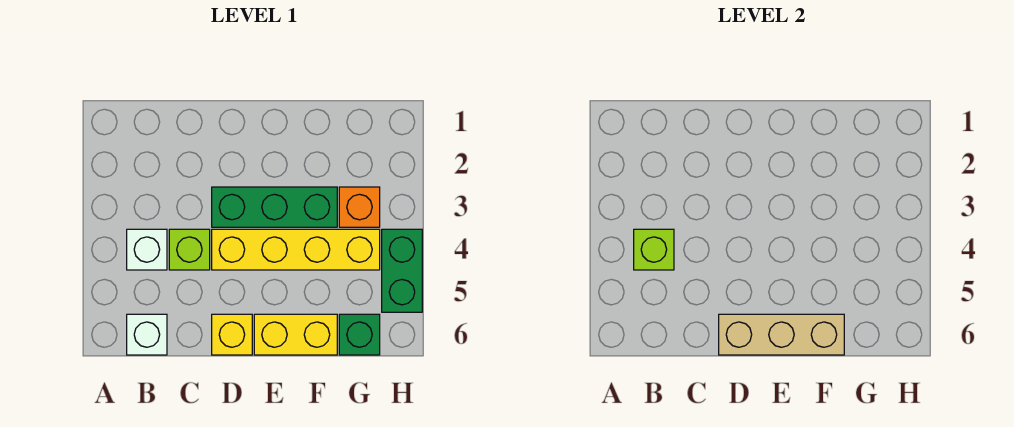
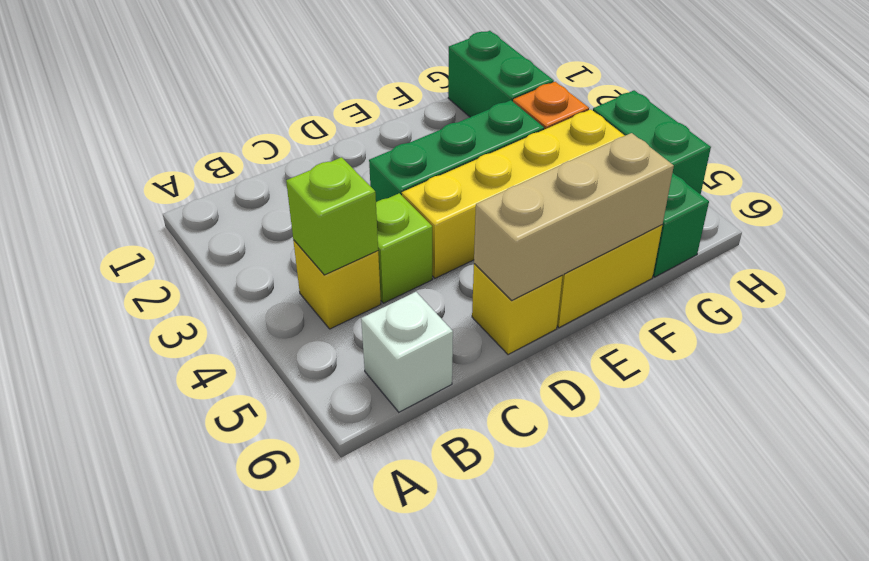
white 1x1 brick [127,229,167,270] -> yellow 1x1 brick [293,240,381,329]
none -> green 1x2 brick [448,31,554,117]

